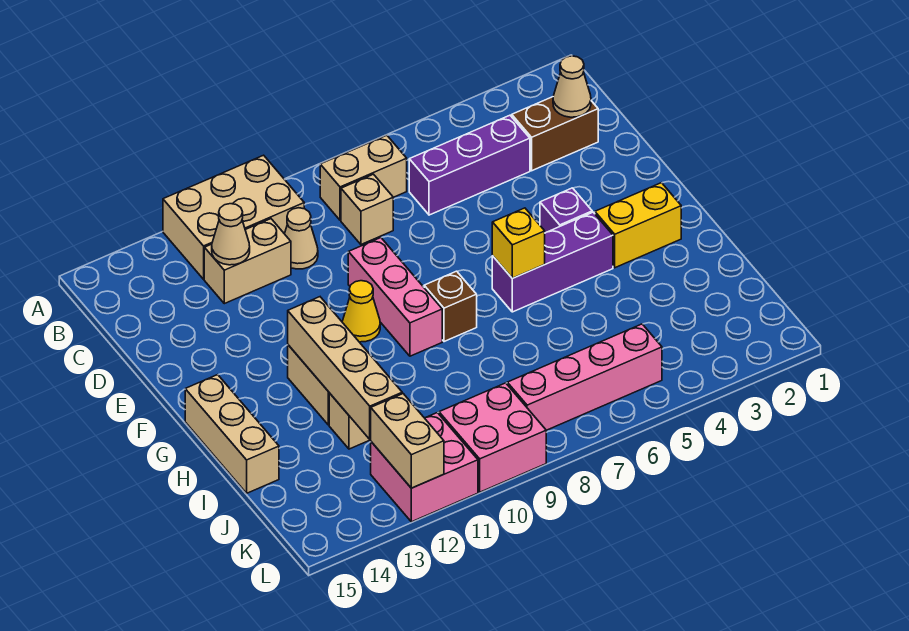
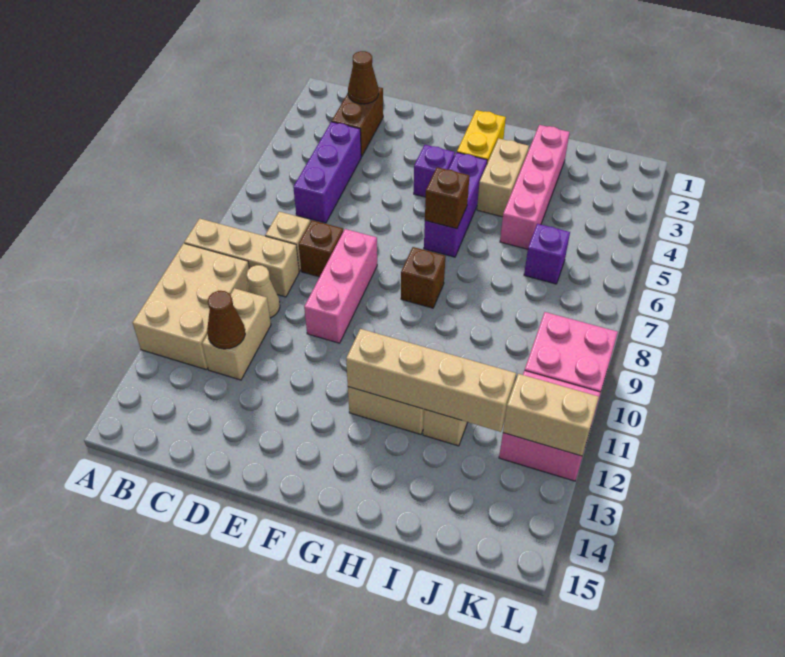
tan 1x2 brick [320,135,407,220] -> tan 1x2 brick moved to [477,138,529,217]
tan 1x1 cone [553,56,591,117] -> brown 1x1 cone [348,51,379,104]
tan 1x1 cone [212,204,250,265] -> brown 1x1 cone [207,291,245,349]
none -> brown 1x1 brick [299,220,343,277]
pink 1x3 brick [348,238,442,356] -> pink 1x3 brick turned to [304,229,377,343]
yellow 1x1 cone [342,281,380,342] -> none
yellow 1x1 brick [492,208,545,278] -> brown 1x1 brick [425,167,470,229]
tan 1x3 brick [185,375,279,493] -> tan 1x3 brick moved to [184,219,299,297]
none -> purple 1x1 brick [524,224,570,284]
pink 1x4 brick [507,324,662,430] -> pink 1x4 brick moved to [500,125,570,249]

